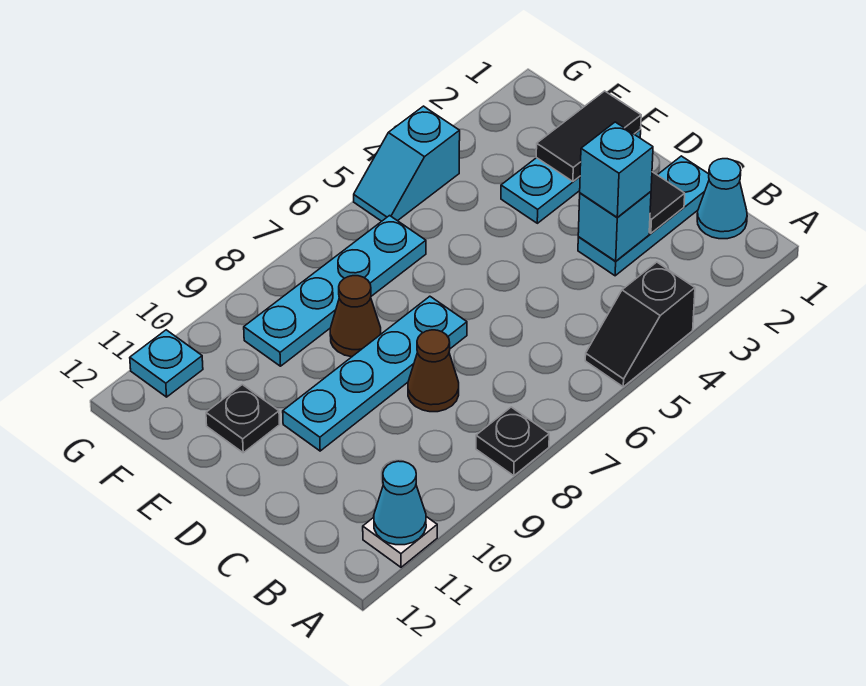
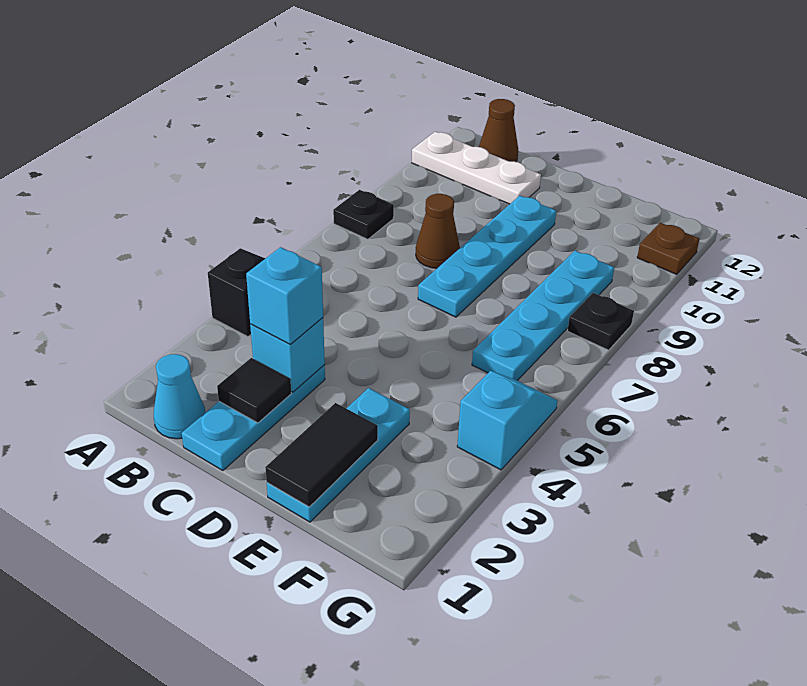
white 1x1 plate [363,517,437,567] -> white 1x3 plate [412,132,541,204]
cyan 1x1 cone [374,461,426,545] -> none
brown 1x1 cone [330,276,381,357] -> brown 1x1 cone moved to [479,99,518,162]
black 1x1 plate [206,385,280,453] -> black 1x1 plate moved to [568,293,634,350]
cyan 1x1 plate [130,330,203,397] -> brown 1x1 plate [637,223,700,274]

